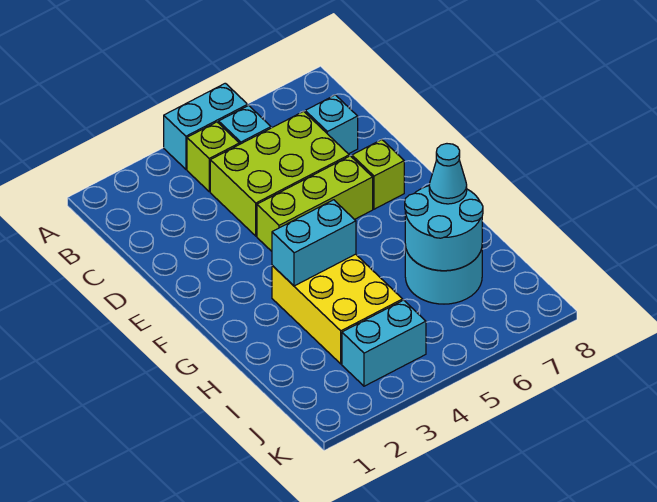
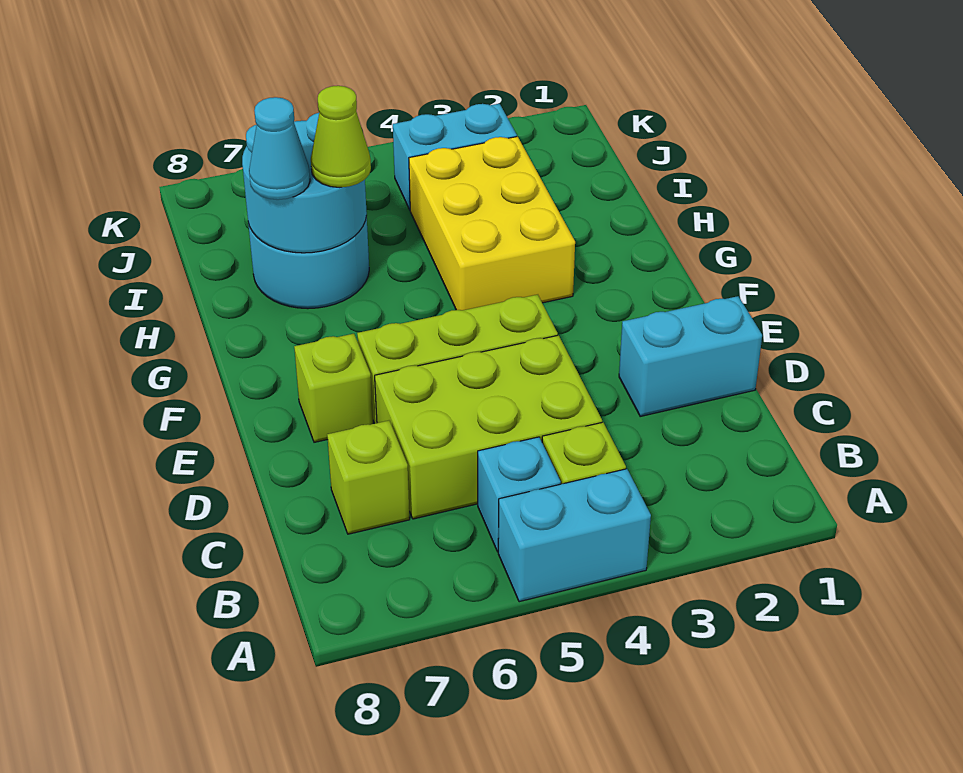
cyan 1x1 brick [305,95,358,154] -> lime 1x1 brick [327,421,410,534]
cyan 1x2 brick [272,200,356,286] -> cyan 1x2 brick moved to [619,296,762,417]
none -> lime 1x1 cone [311,86,371,187]

